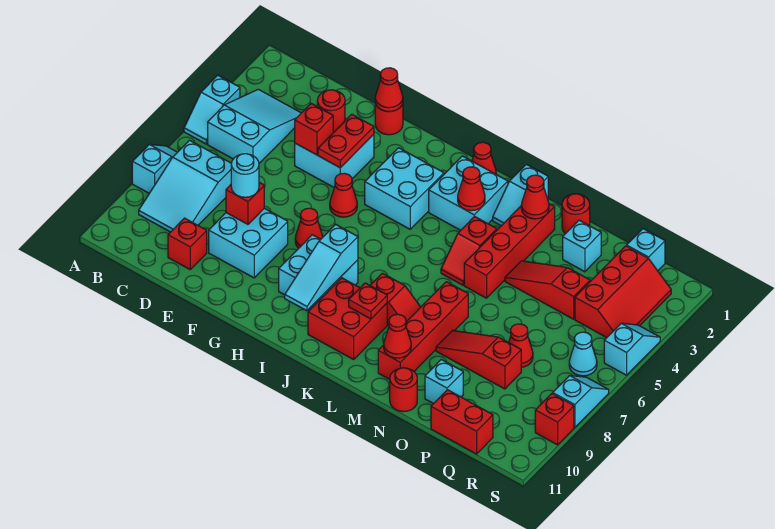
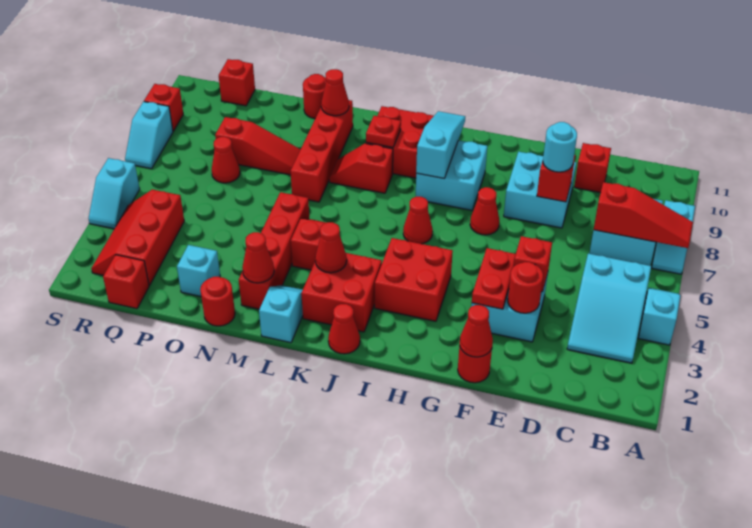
red 1x1 cone [330,173,357,217] -> red 1x1 cone moved to [403,197,433,244]
cyan 2x2 brick [365,148,444,229] -> red 2x2 brick [375,238,453,321]
cyan 2x2 brick [429,156,508,230] -> red 2x2 brick [301,253,382,332]
red 1x3 slope [505,261,590,319] -> red 1x3 slope moved to [594,182,693,248]
cyan 1x1 brick [425,359,463,404] -> none
red 1x2 brick [431,390,493,454] -> red 1x1 brick [219,59,255,106]
cyan 1x1 brick [627,229,665,271] -> red 1x1 brick [103,255,149,309]
cyan 1x1 cone [569,332,597,376] -> none

